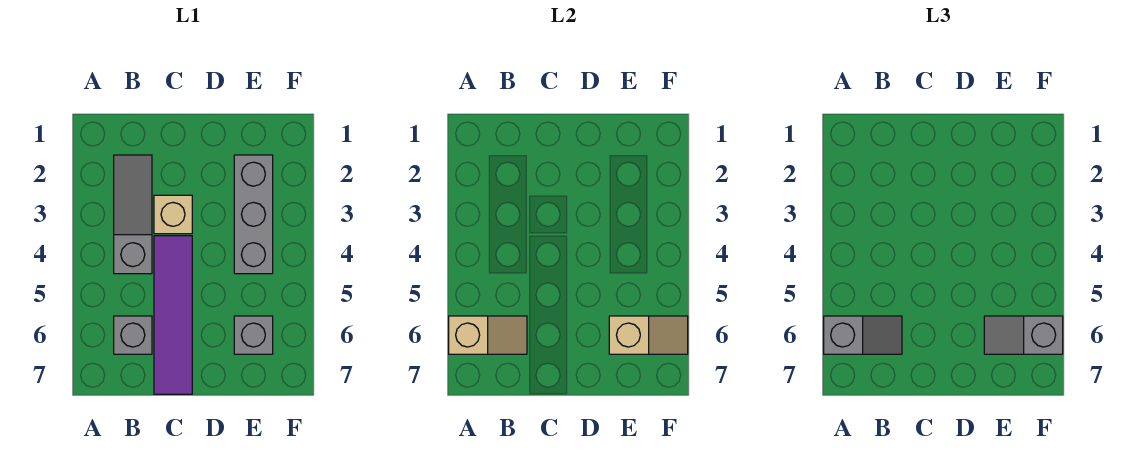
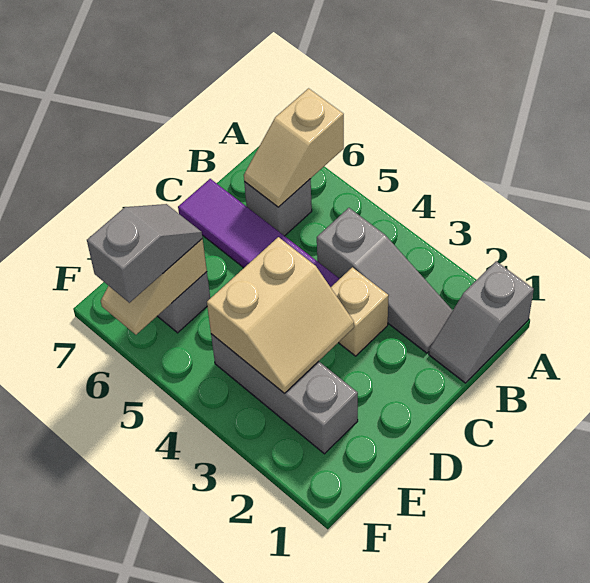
grey 1x2 slope [824,316,902,354] -> grey 1x2 slope moved to [429,261,534,383]
none -> tan 2x2 slope [207,237,354,394]

